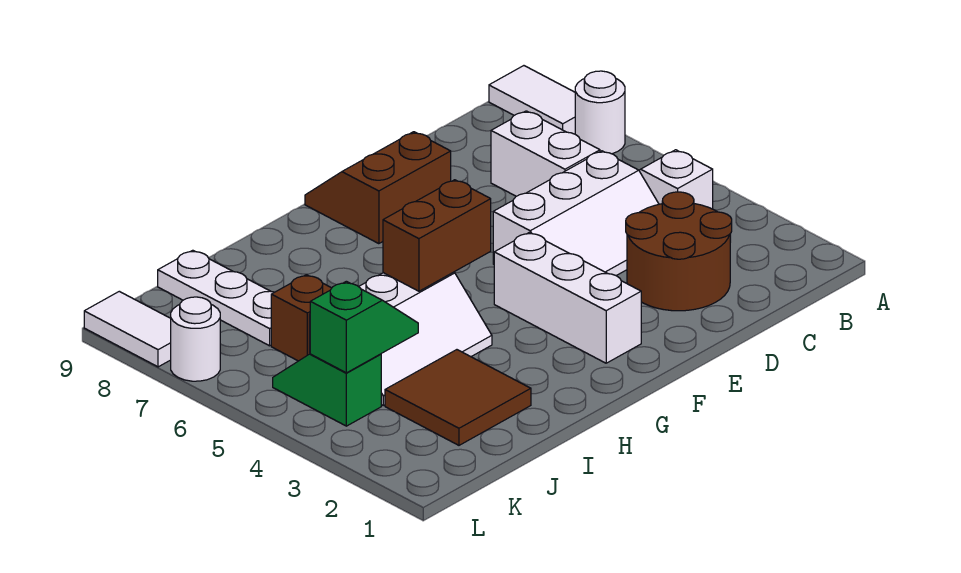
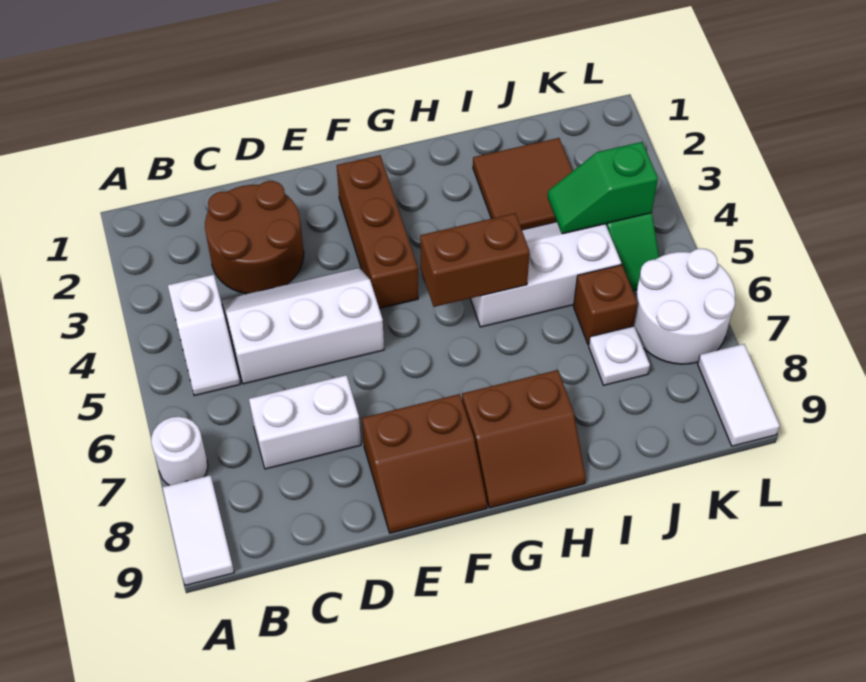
white 1x2 brick [491,111,600,196] -> white 1x2 brick turned to [249,375,361,469]
white 1x3 brick [494,232,641,363] -> brown 1x3 brick [337,155,418,308]
none -> brown 2x2 slope [462,370,586,508]
white 1x3 plate [158,250,274,346] -> white 1x1 plate [589,326,650,385]
white 1x1 round brick [171,297,220,381] -> white 2x2 round brick [633,248,735,364]

